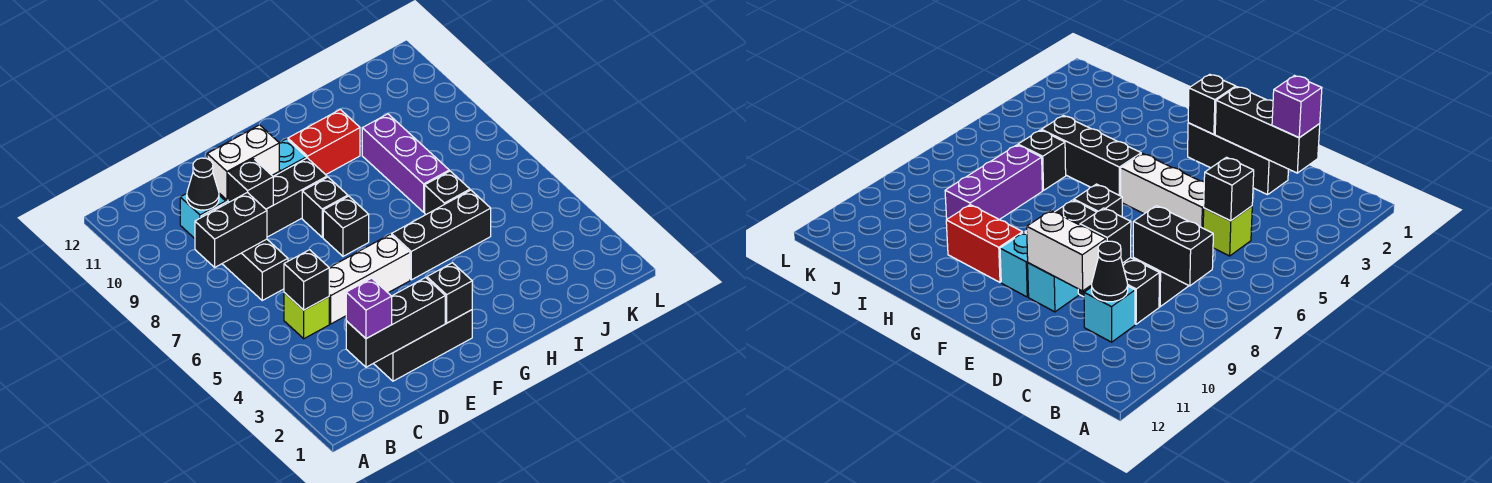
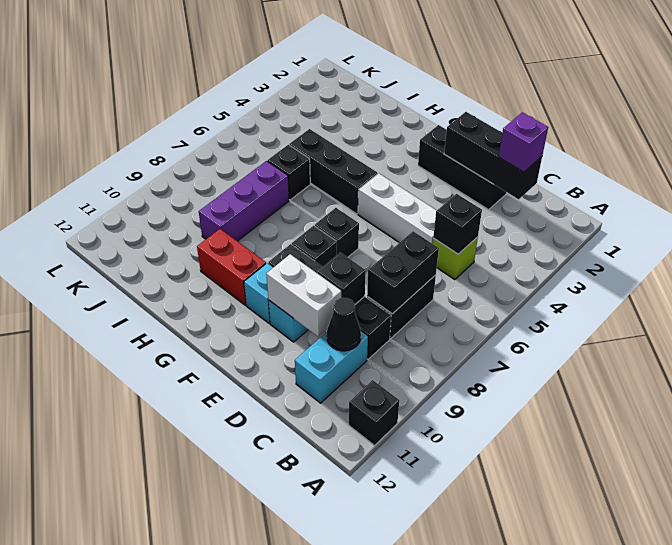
black 1x2 brick [195,192,267,267] -> black 1x2 brick turned to [367,231,439,314]
cyan 1x1 brick [180,194,226,238] -> cyan 1x2 brick [295,332,368,403]
black 1x1 brick [427,263,472,323] -> black 1x1 brick moved to [349,380,399,445]

